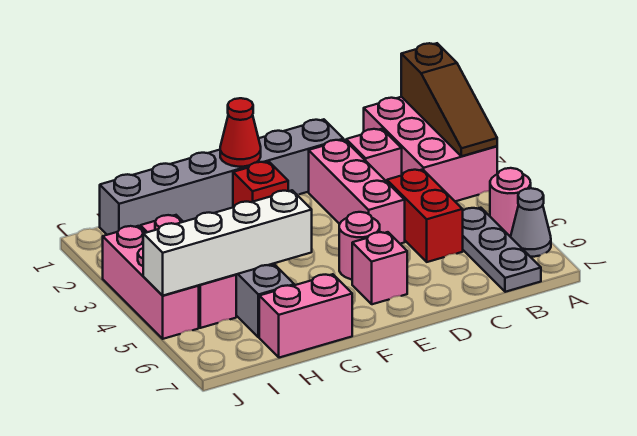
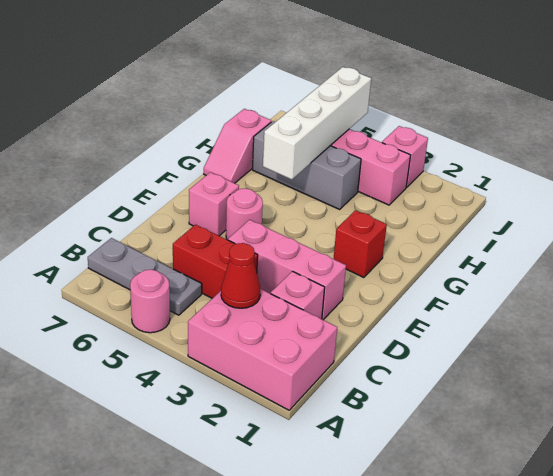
brown 1x3 slope [401,43,497,156] -> none
grey 1x1 cone [511,188,551,257] -> none
grey 1x6 brick [100,119,343,235] -> none
red 1x1 cone [220,98,261,167] -> red 1x1 cone moved to [221,243,260,308]
pink 1x2 brick [259,274,352,358] -> pink 1x2 slope [204,109,271,183]
pink 1x3 brick [103,226,199,339] -> pink 1x1 brick [382,126,428,187]

